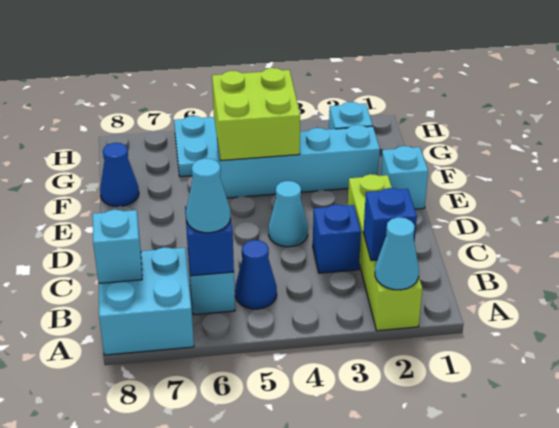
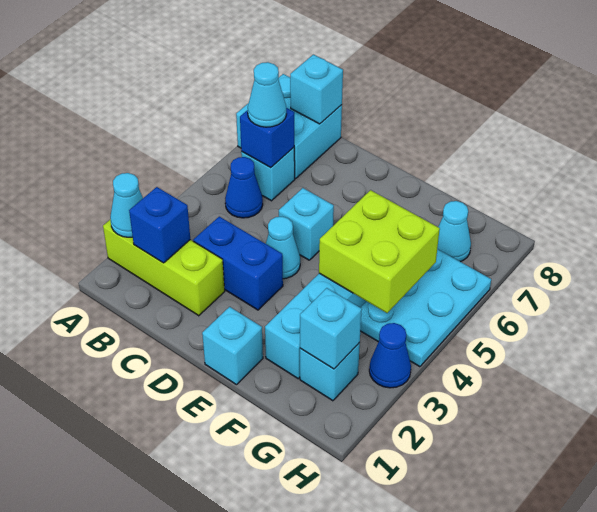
lime 1x4 brick [348,174,422,331] -> lime 1x3 brick [103,219,225,316]
blue 1x1 brick [313,204,361,273] -> blue 1x2 brick [193,217,283,310]
none -> cyan 1x1 brick [279,188,334,260]
blue 1x1 cone [100,143,139,206] -> blue 1x1 cone moved to [369,323,411,388]
none -> cyan 1x1 brick [300,288,362,369]
none -> cyan 1x1 cone [437,201,471,262]

